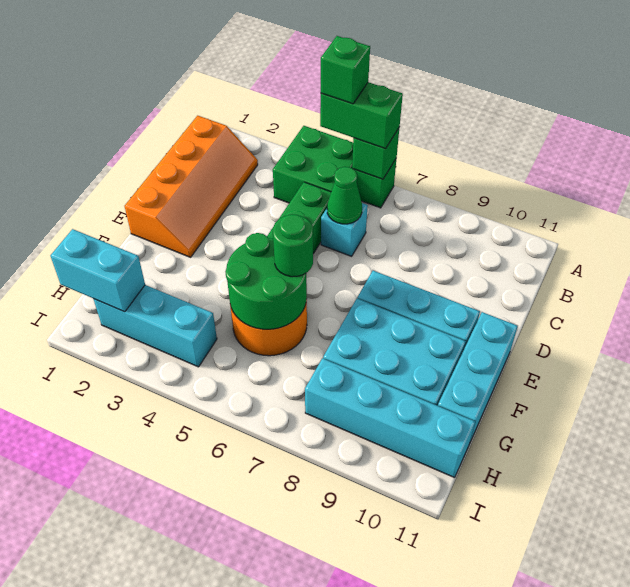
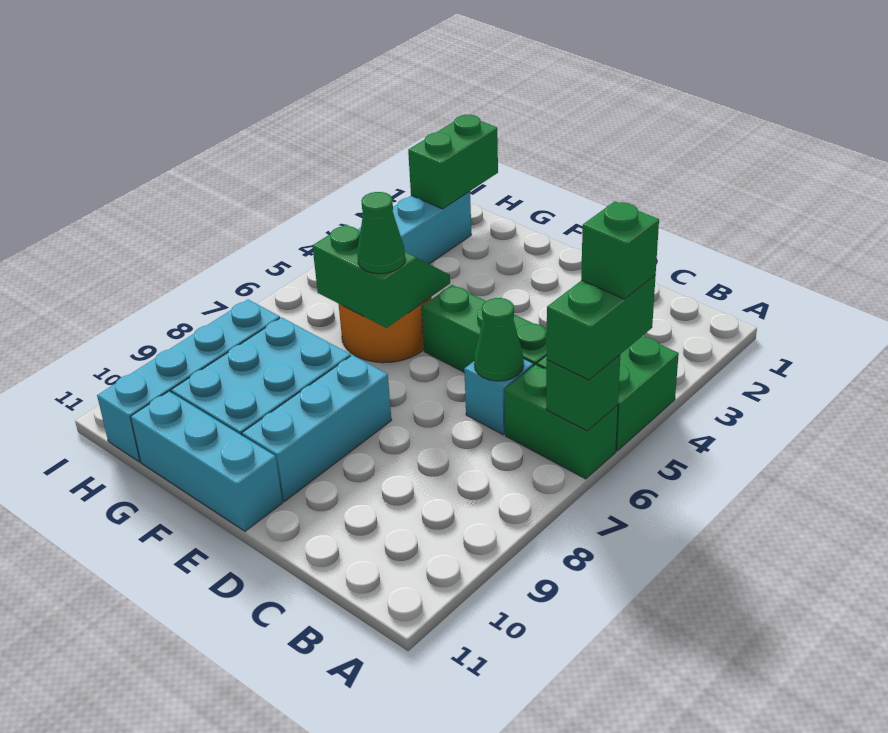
green 1x1 brick [354,159,396,208] -> green 1x2 brick [504,365,618,479]
orange 2x4 slope [125,116,258,257] -> none
green 2x2 round brick [225,233,307,329] -> green 2x2 slope [312,225,450,328]
green 1x1 round brick [273,214,313,277] -> green 1x1 cone [357,192,405,274]
cyan 1x2 brick [51,229,145,312] -> green 1x2 brick [408,115,498,209]

